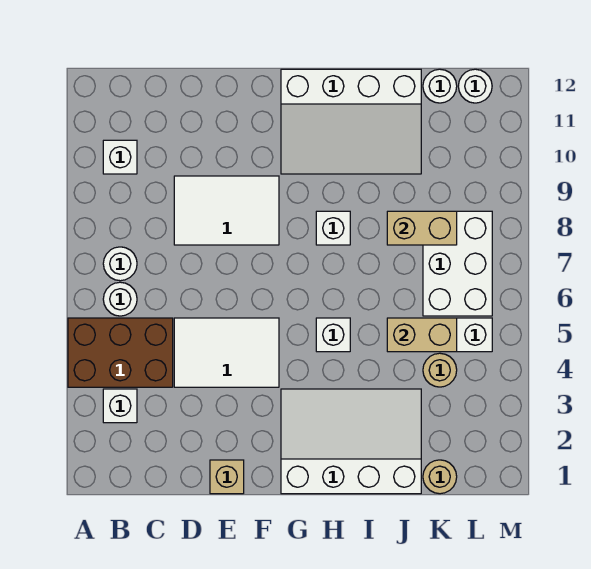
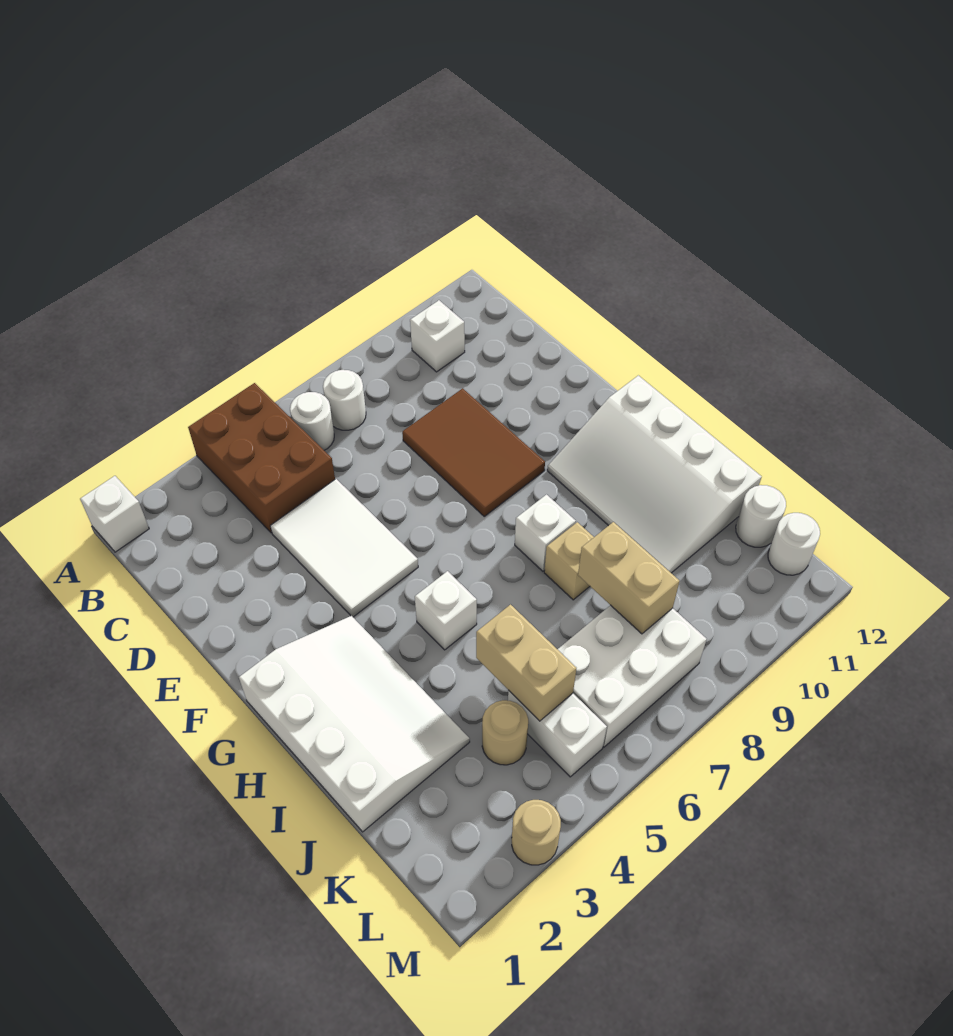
white 1x1 brick [103,389,137,423] -> white 1x1 brick moved to [80,476,149,552]
white 2x3 tile [174,176,279,245] -> brown 2x3 tile [402,388,545,516]
tan 1x1 brick [210,460,244,494] -> tan 1x1 brick moved to [544,522,594,600]
tan 1x1 round brick [423,460,457,494] -> tan 1x1 round brick moved to [512,800,561,865]

